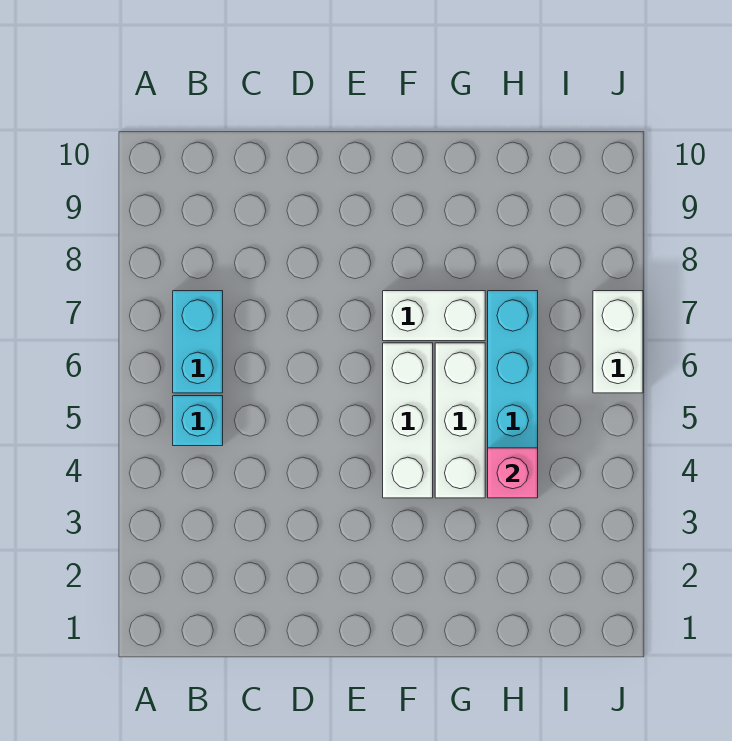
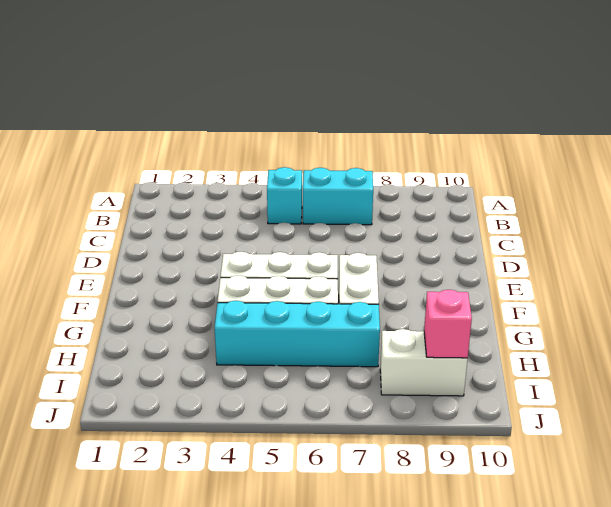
pink 1x1 brick [488,448,538,498] -> pink 1x1 brick moved to [424,290,472,358]
white 1x2 brick [593,291,643,393] -> white 1x2 brick moved to [380,329,468,396]

